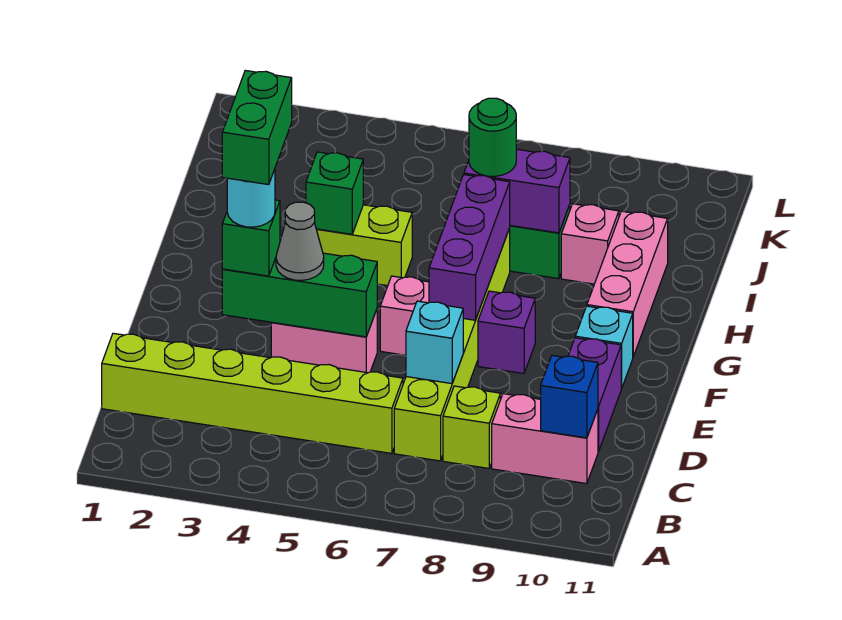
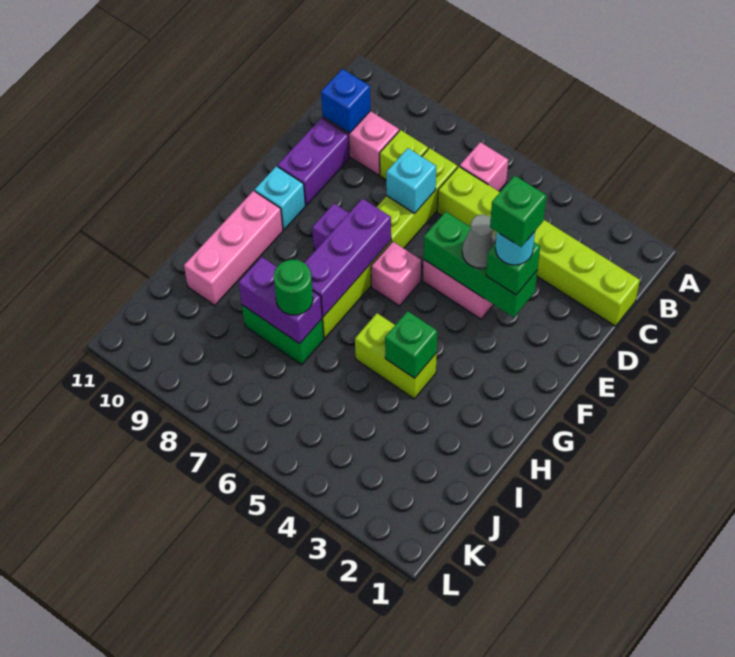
green 1x2 brick [222,70,292,185] -> green 1x1 brick [490,176,547,247]
pink 1x1 brick [561,204,619,284] -> pink 1x1 brick moved to [460,142,508,191]

